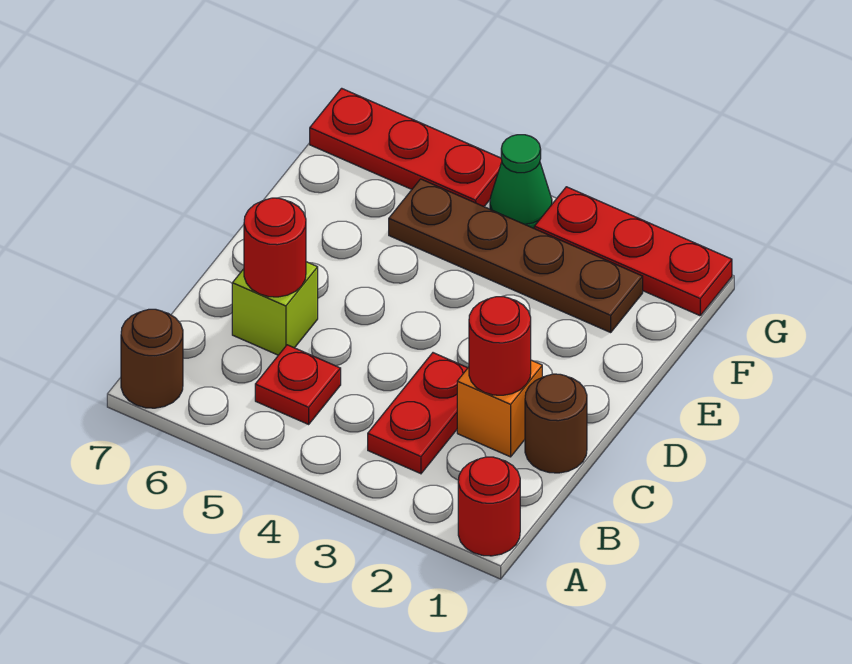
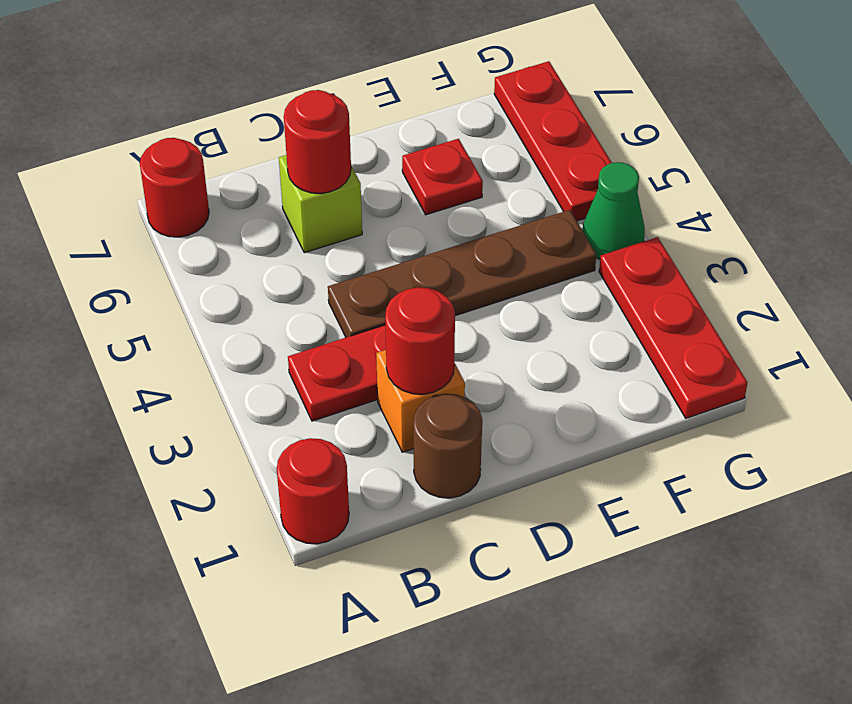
brown 1x1 round brick [121,309,183,408] -> red 1x1 round brick [140,138,209,237]
red 1x1 plate [255,345,341,424] -> red 1x1 plate moved to [402,139,483,215]
brown 1x4 plate [389,179,643,332] -> brown 1x4 plate turned to [328,210,596,337]

